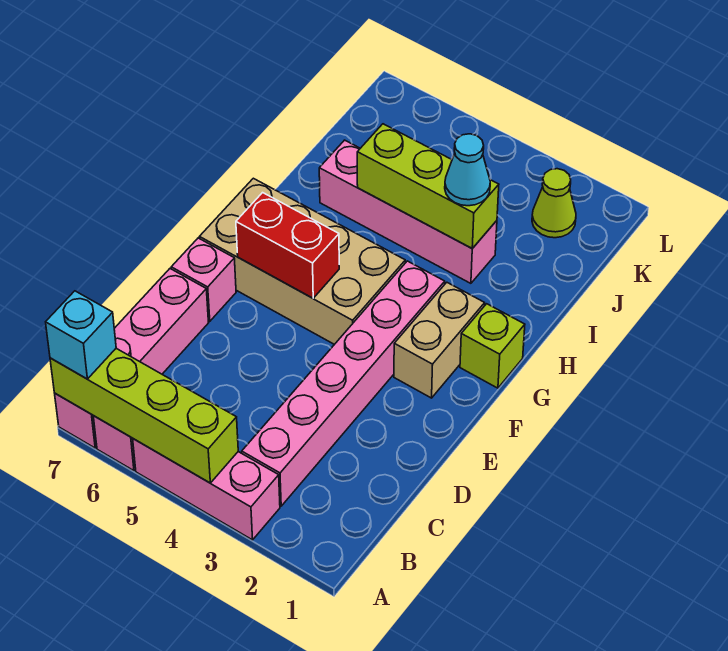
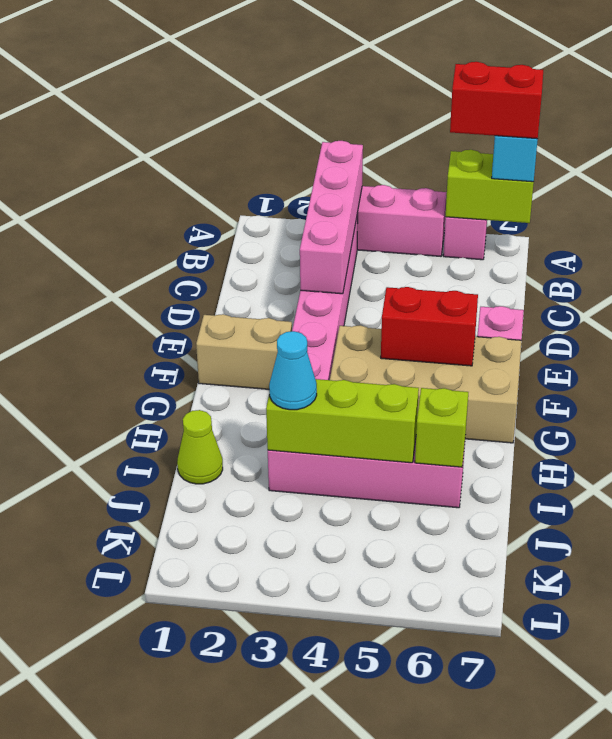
lime 1x4 brick [50,348,238,483] -> lime 1x2 brick [446,150,534,223]
none -> red 1x2 brick [450,62,543,139]
pink 1x4 brick [55,269,209,448] -> pink 1x4 brick moved to [300,141,363,294]
tan 1x2 brick [394,282,485,398] -> tan 1x2 brick turned to [196,314,292,389]
lime 1x1 brick [460,304,525,388] -> lime 1x1 brick moved to [415,388,468,467]
lime 1x1 cone [532,169,576,238] -> lime 1x1 cone moved to [177,410,223,484]

